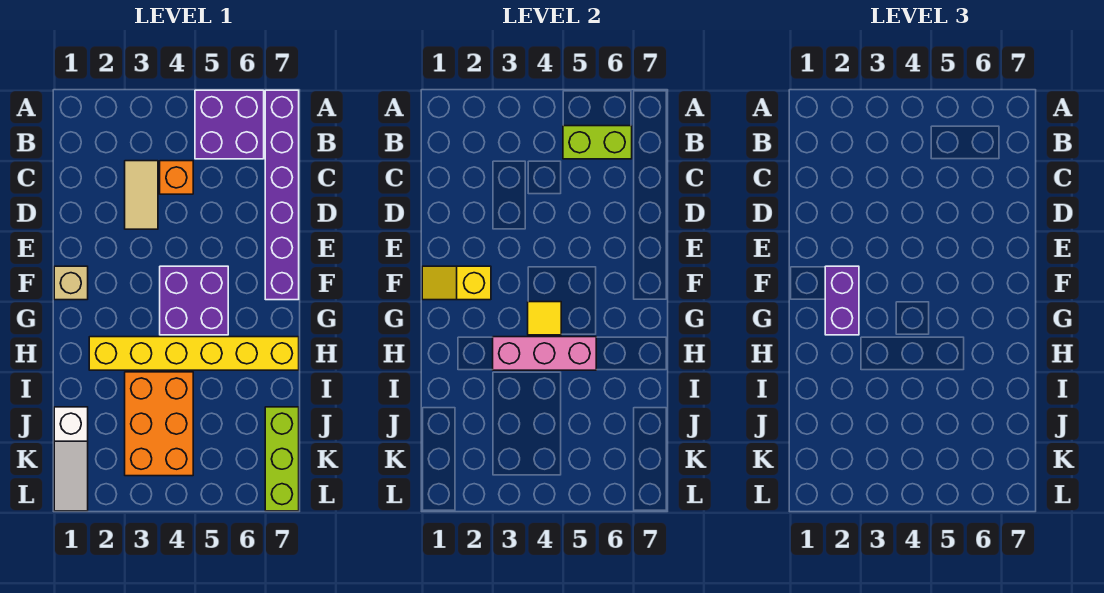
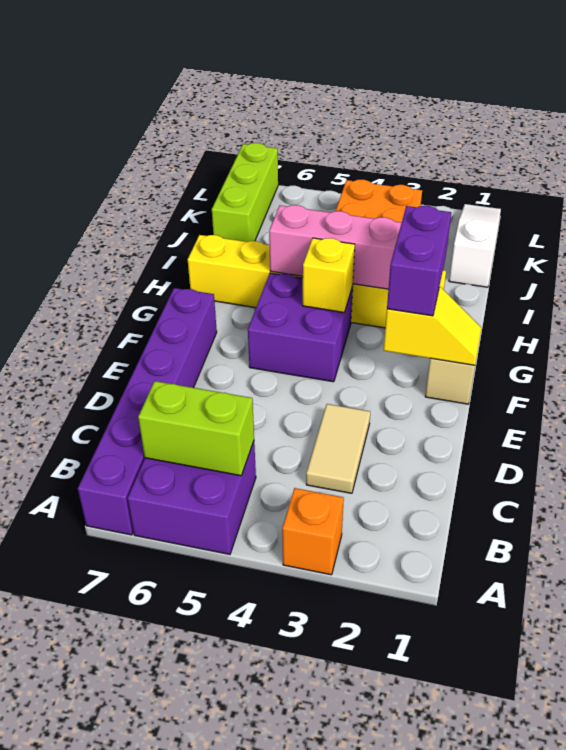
orange 1x1 brick [160,161,193,194] -> orange 1x1 brick moved to [282,488,344,575]
yellow 1x1 tile [528,302,561,335] -> yellow 1x1 brick [302,238,355,313]

